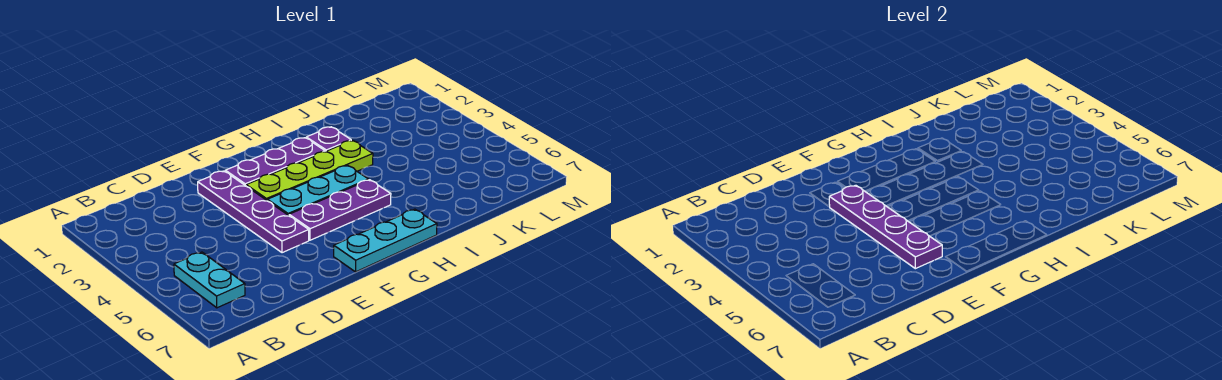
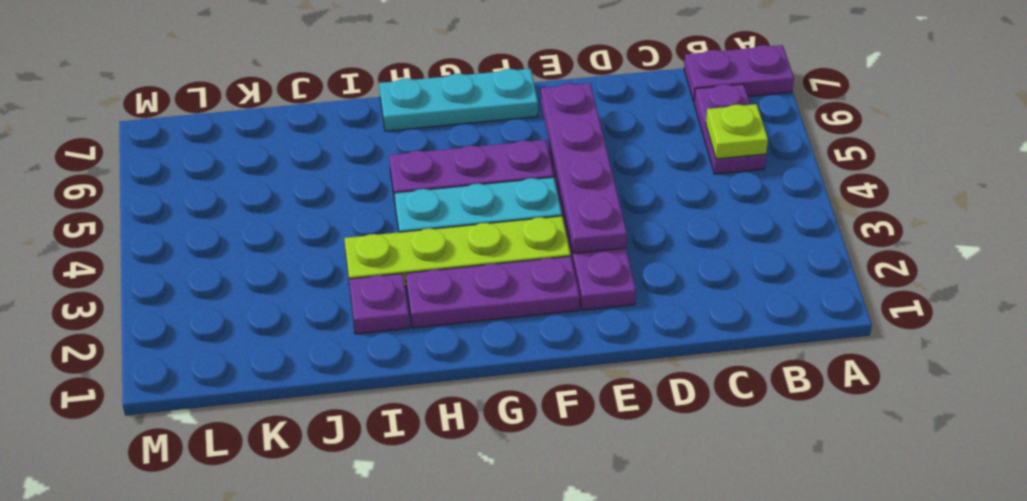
none -> purple 1x2 plate [684,45,794,101]
cyan 1x2 plate [174,252,245,308] -> purple 1x2 plate [694,84,766,174]
none -> lime 1x1 plate [706,104,768,159]

